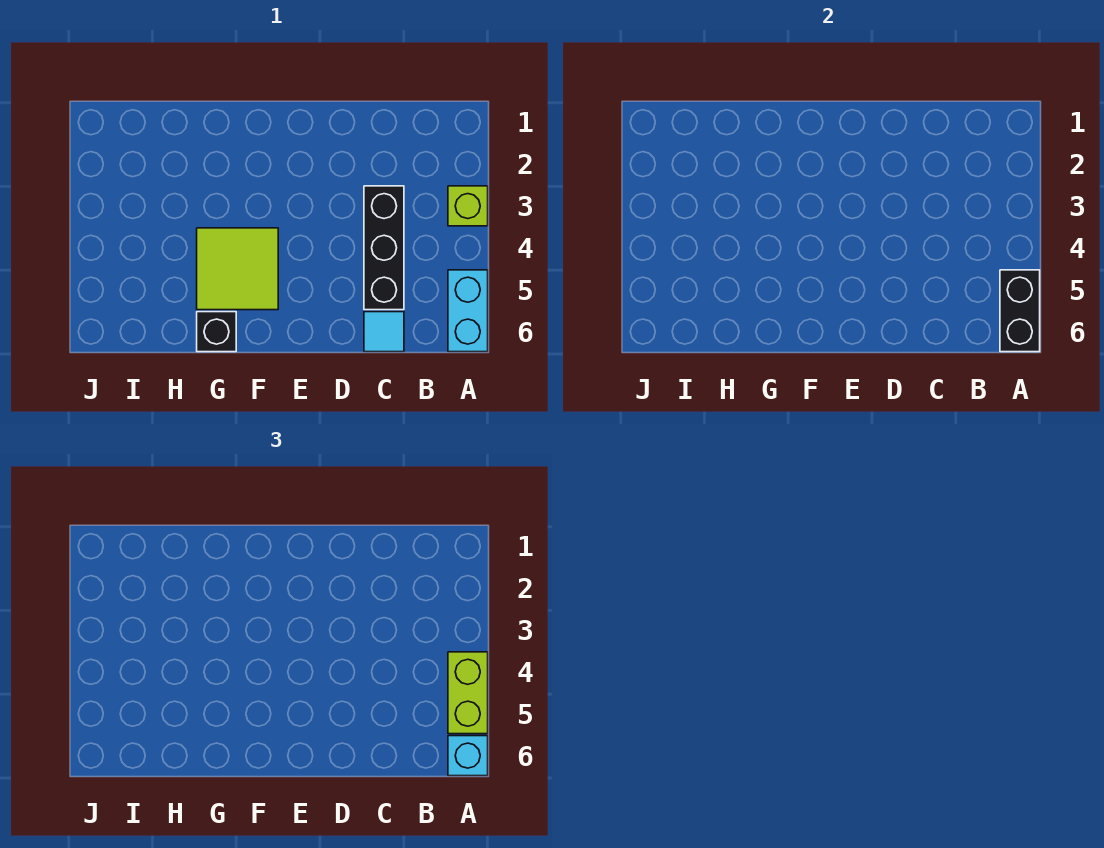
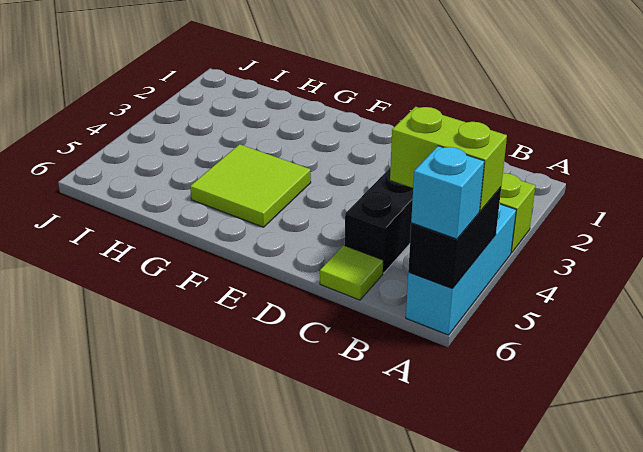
lime 1x2 brick [448,652,488,734] -> lime 1x2 brick turned to [390,107,507,211]
cyan 1x2 brick [448,270,488,352] -> cyan 1x3 brick [406,203,516,335]
cyan 1x1 tile [364,312,404,352] -> lime 1x1 tile [320,245,383,300]
black 1x1 brick [197,312,236,352] -> none

